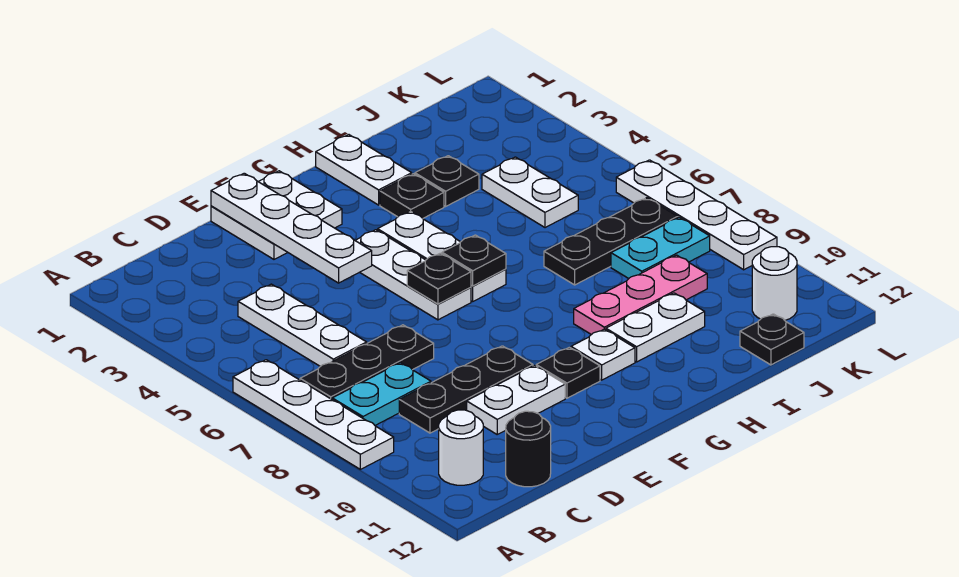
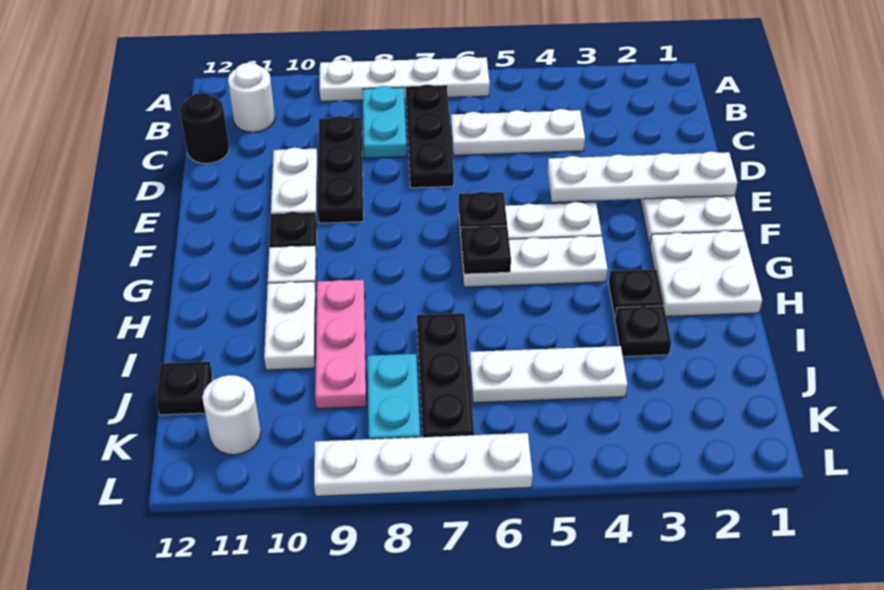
white 1x2 plate [316,135,412,205] -> white 2x2 plate [650,231,762,317]
white 1x2 plate [482,157,578,228] -> white 1x3 plate [470,346,627,403]

